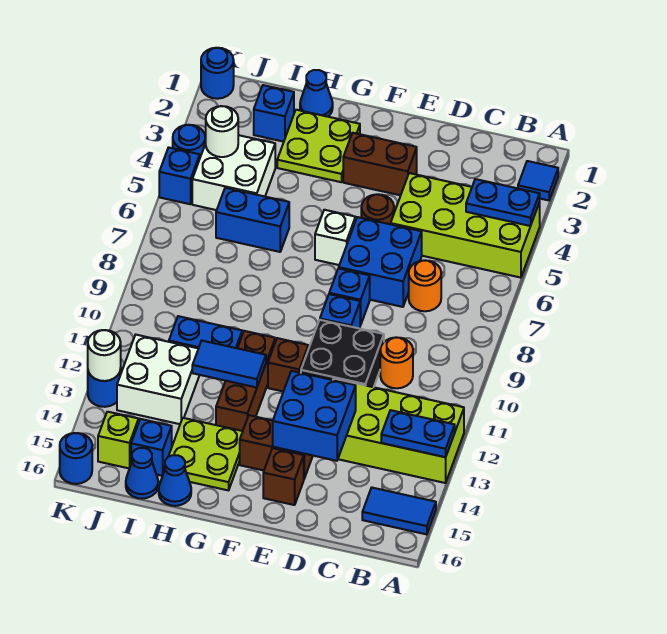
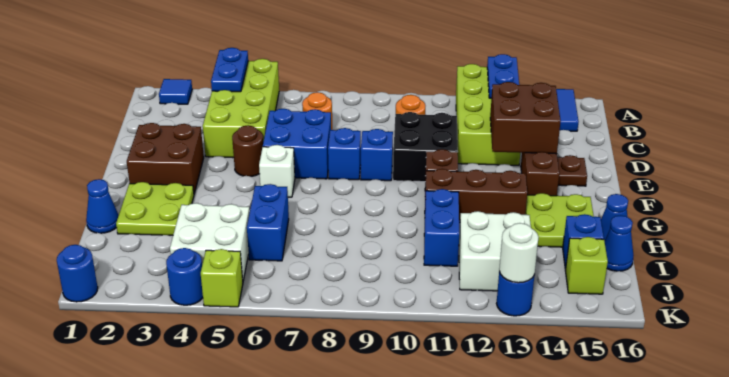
blue 2x2 brick [273,371,356,461] -> brown 2x2 brick [490,82,561,154]
brown 1x2 brick [343,133,417,195] -> brown 2x2 brick [127,123,204,194]
brown 1x1 brick [263,448,304,505] -> brown 1x1 plate [557,155,587,186]
blue 1x2 tile [192,341,266,387] -> none
blue 1x1 brick [254,85,294,142] -> none
white 1x1 round brick [205,106,238,157] -> none
blue 1x1 brick [159,147,200,204] -> lime 1x1 brick [201,249,243,307]
blue 1x1 round brick [60,433,92,484] -> none

